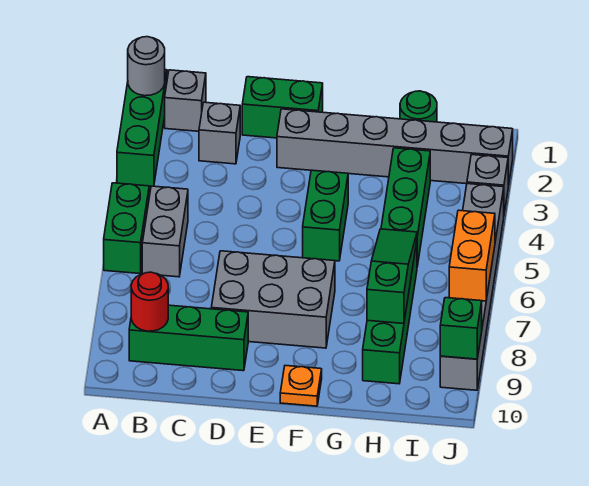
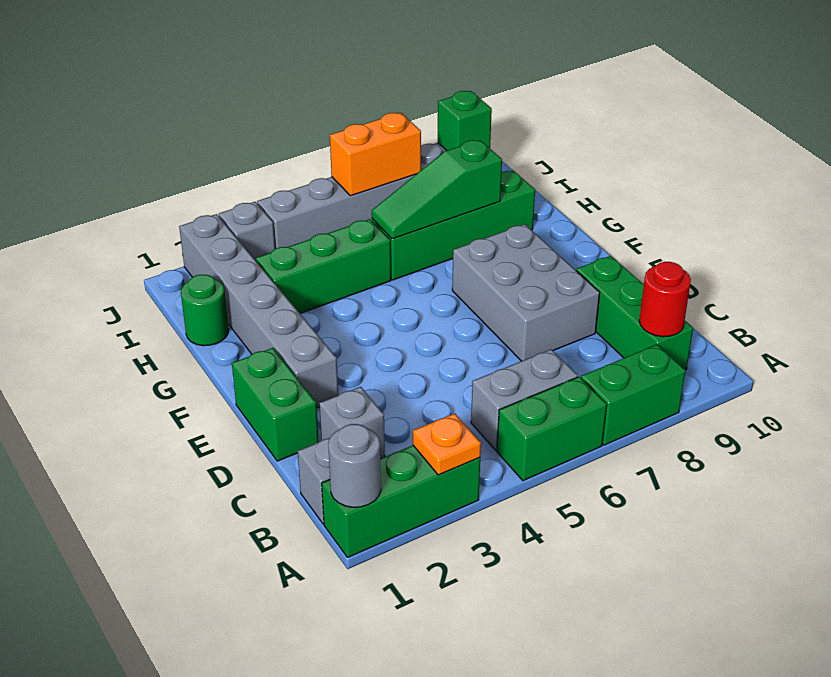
green 1x2 brick [303,170,348,261] -> green 1x2 brick moved to [581,345,685,445]
orange 1x1 plate [280,366,322,406] -> orange 1x1 plate moved to [413,413,481,475]

